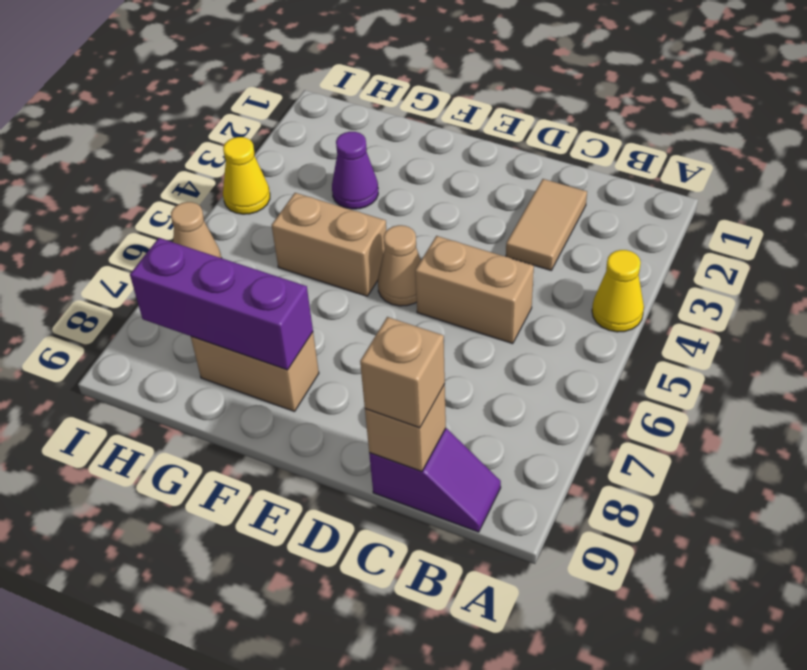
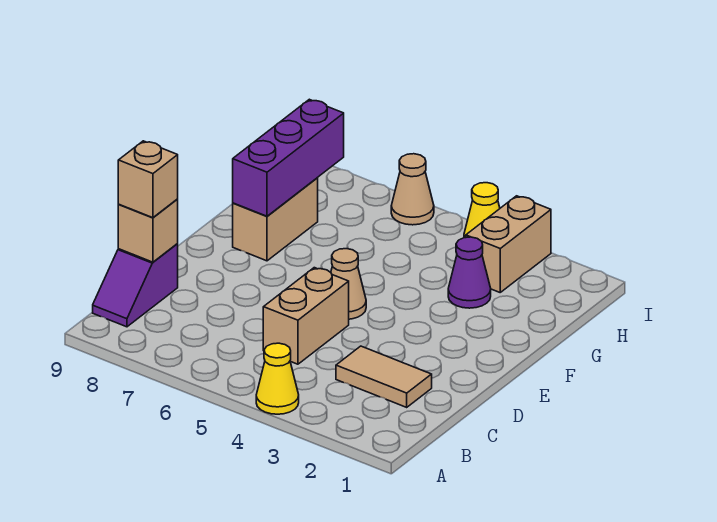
tan 1x2 brick [272,193,386,296] -> tan 1x2 brick moved to [466,196,551,292]

